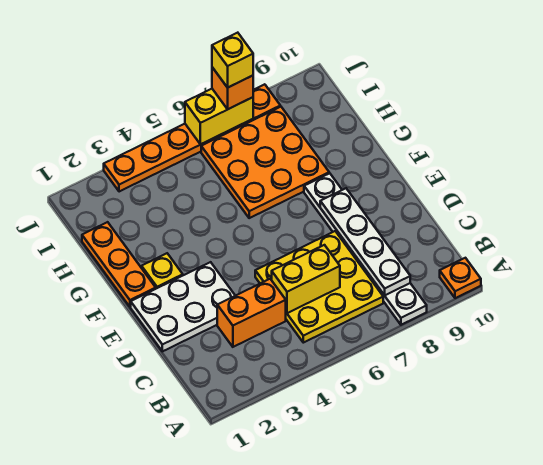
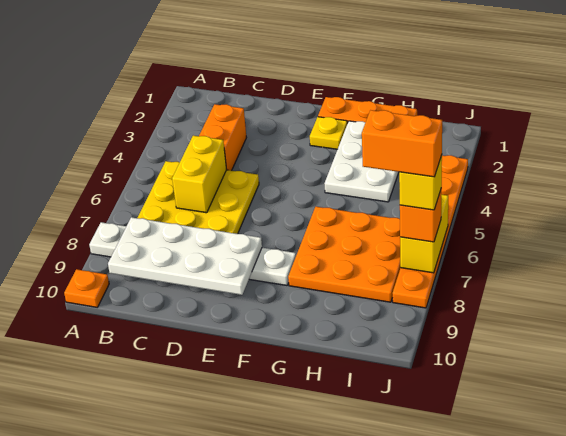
white 1x4 plate [320,188,410,295] -> white 2x4 plate [108,217,262,295]
white 2x3 plate [131,262,235,351] -> white 2x3 plate moved to [324,121,399,202]
none -> orange 1x2 brick [362,110,442,177]

